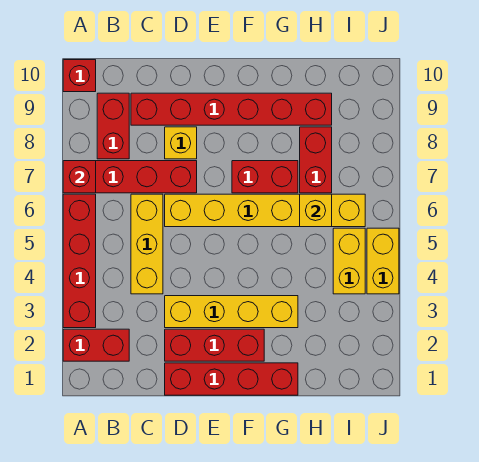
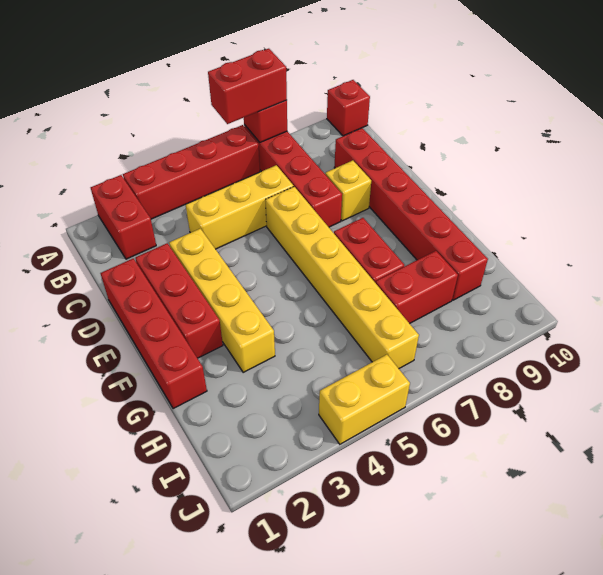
red 1x2 brick [97,93,129,159] -> red 1x2 brick moved to [208,49,287,124]
yellow 1x1 brick [300,194,332,227] -> none
yellow 1x2 brick [333,228,365,294] -> none

